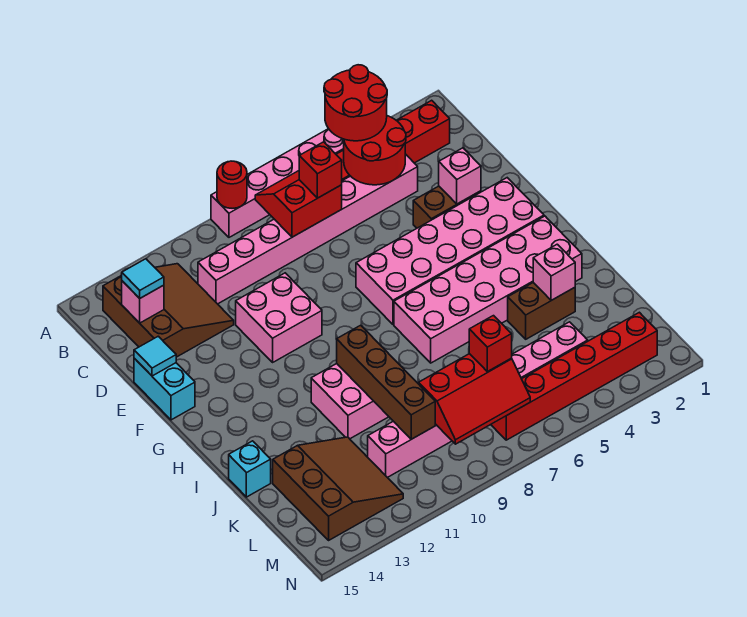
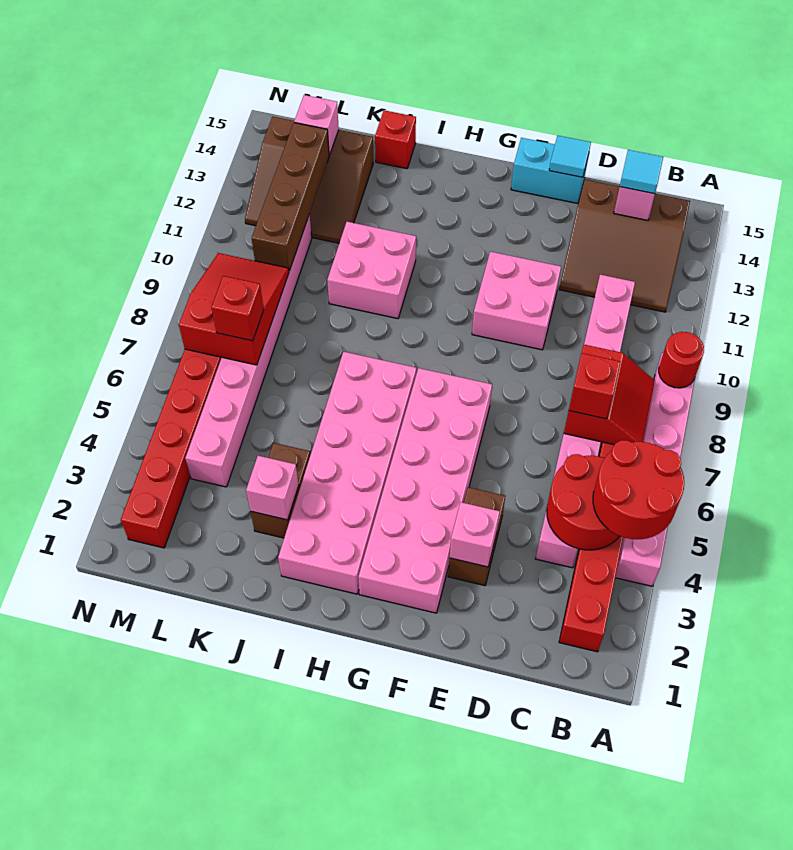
brown 1x4 brick [337,325,435,439] -> brown 1x4 brick turned to [252,123,329,271]
cyan 1x1 brick [229,441,271,497] -> red 1x1 brick [375,110,416,169]
red 2x3 slope [419,354,530,444] -> red 2x3 slope turned to [179,253,289,365]
none -> pink 1x1 brick [294,95,339,155]

